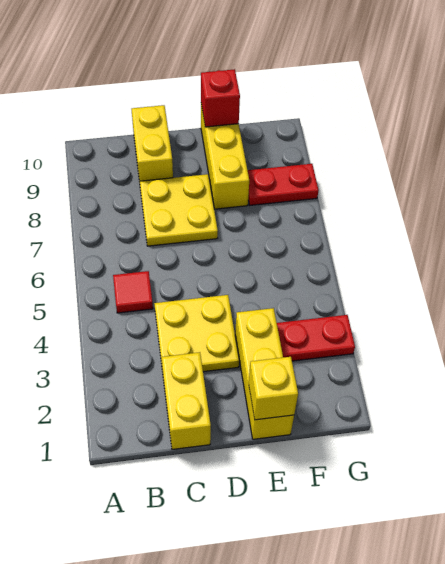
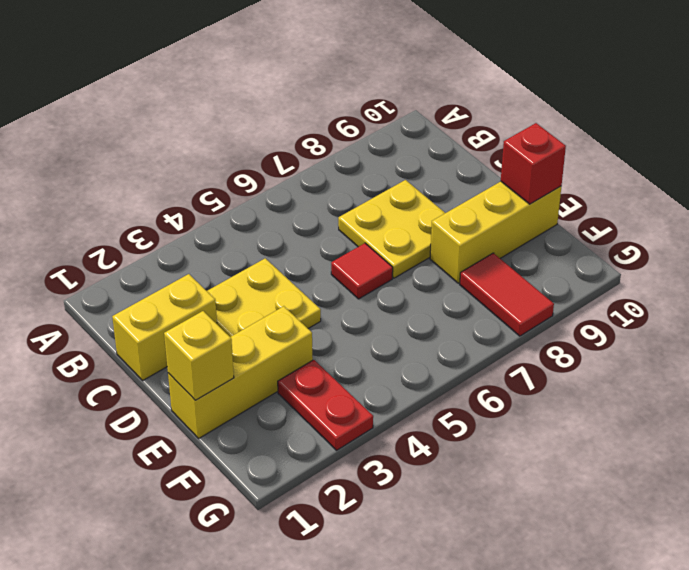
red 1x1 tile [113,271,153,313] -> red 1x1 tile moved to [331,243,393,299]
yellow 1x2 brick [131,105,173,182] -> none
red 1x2 plate [248,164,319,205] -> red 1x2 tile [460,253,554,336]

